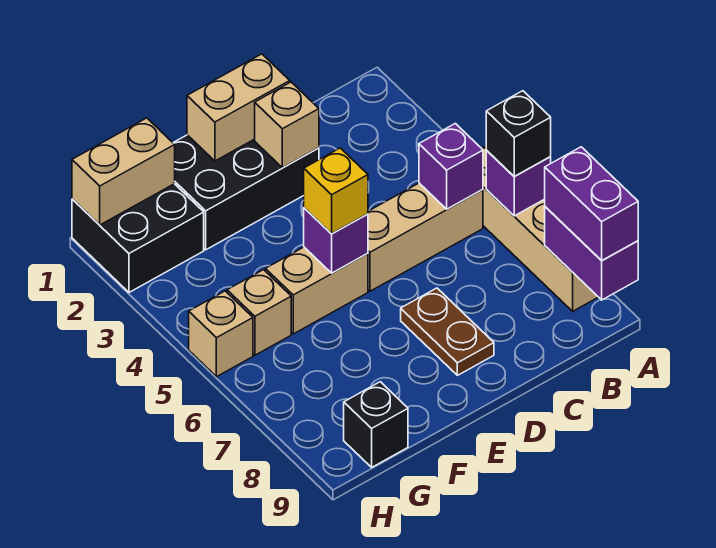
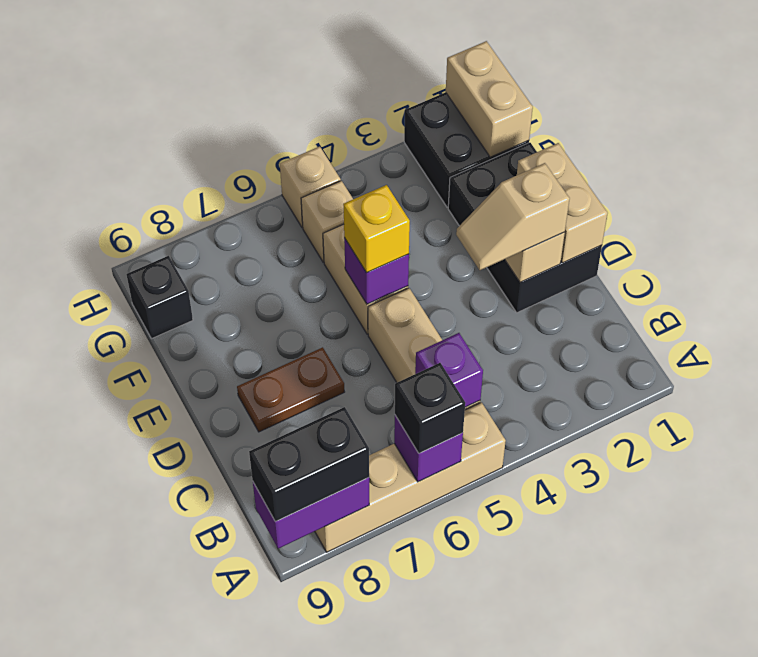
purple 1x2 brick [545,147,638,261] -> black 1x2 brick [249,407,369,522]
none -> tan 1x2 slope [456,163,570,270]

